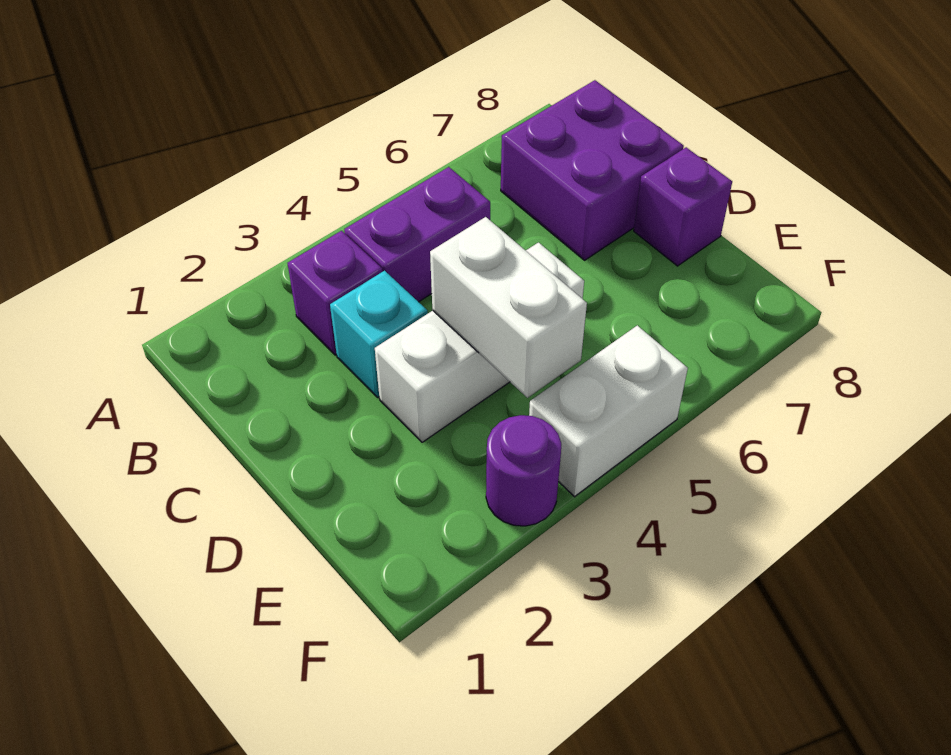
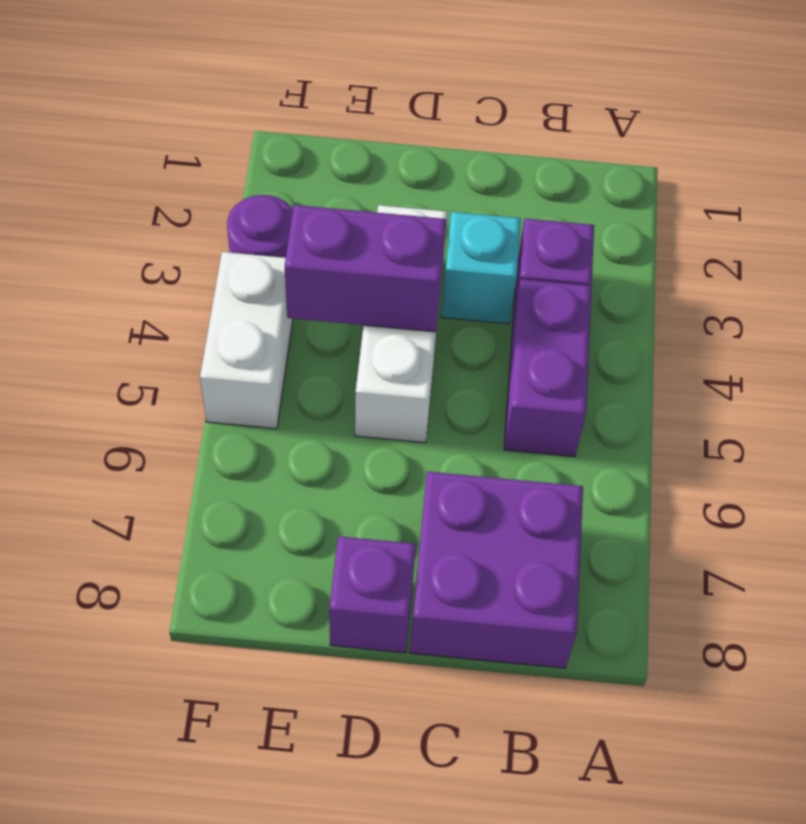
white 1x2 brick [430,217,587,398] -> purple 1x2 brick [285,205,447,332]

